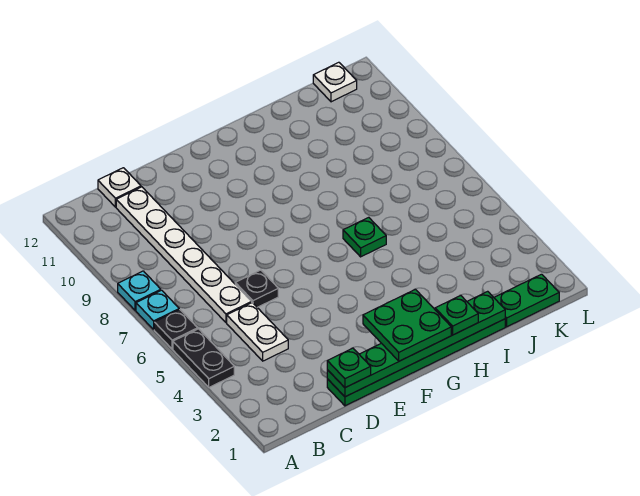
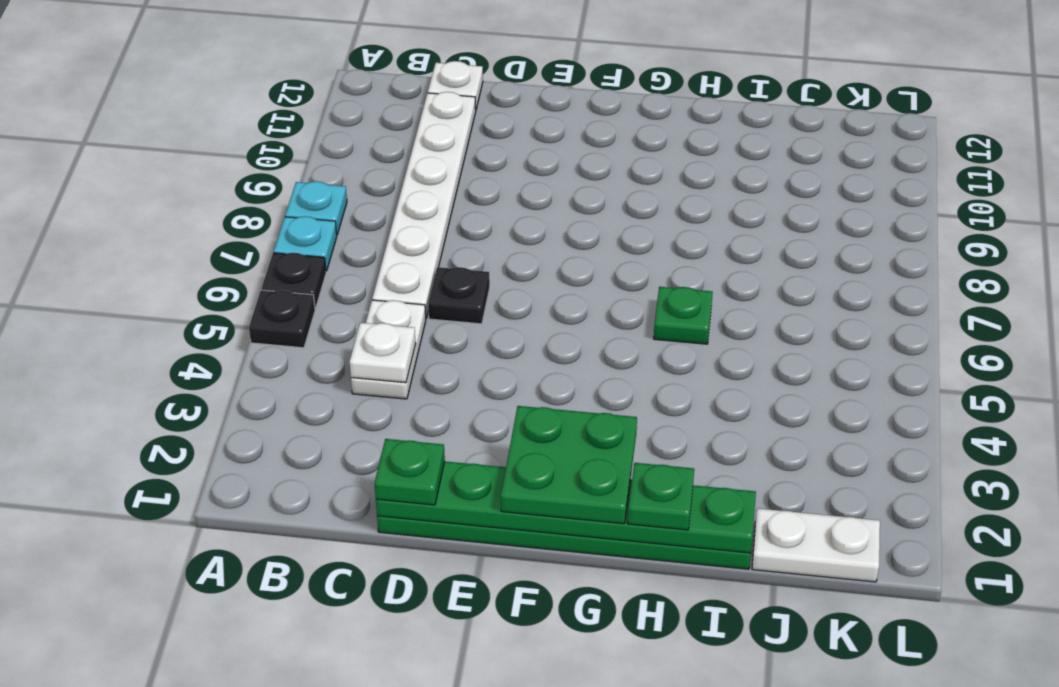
black 1x2 plate [173,329,234,387] -> black 1x1 plate [249,290,315,348]
green 1x2 plate [494,274,559,327] -> white 1x2 plate [752,508,880,582]
white 1x1 plate [313,62,357,102] -> white 1x1 plate moved to [350,323,416,383]

